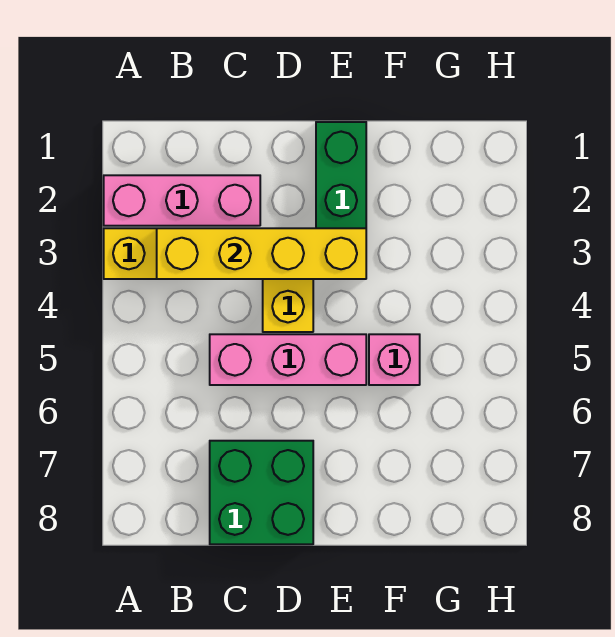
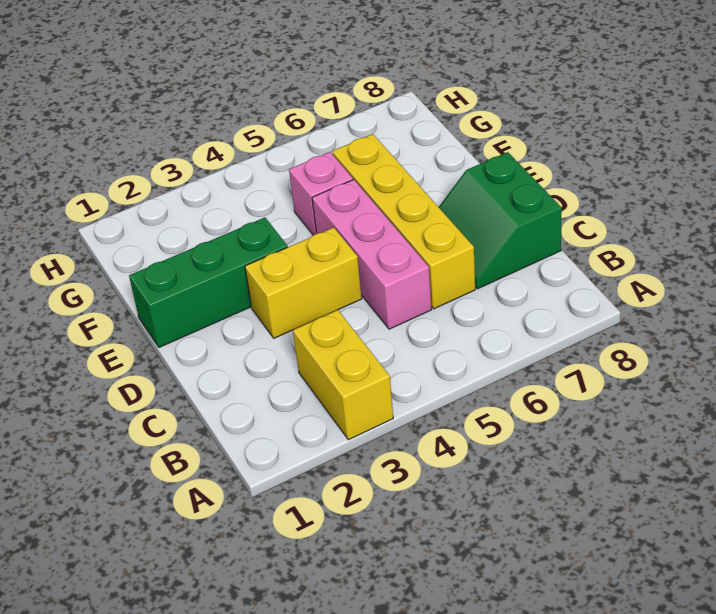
pink 1x3 brick [104,175,260,226] -> none
yellow 1x4 brick [157,228,366,279] -> yellow 1x4 brick moved to [332,134,475,309]
green 2x2 brick [210,441,313,544] -> green 2x2 slope [439,152,562,289]

